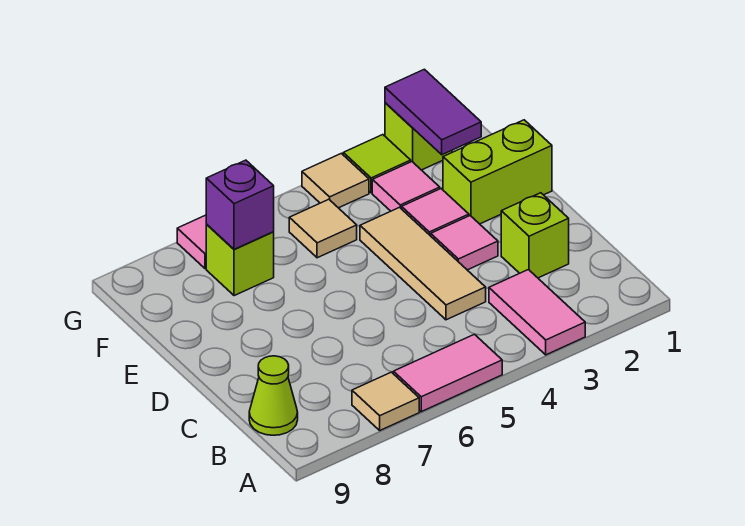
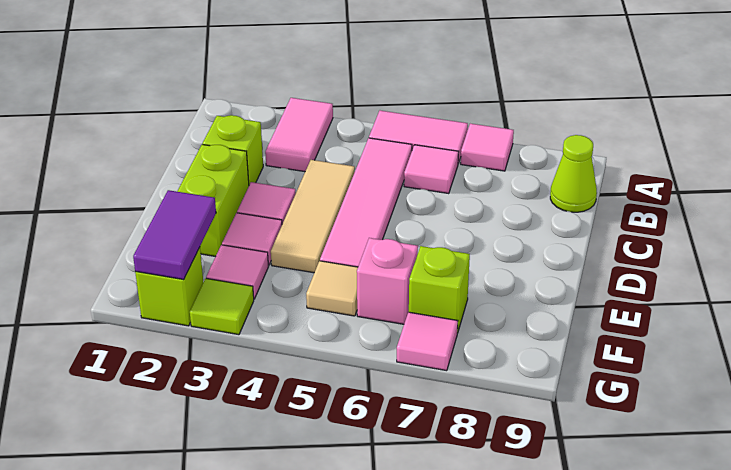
tan 1x1 tile [352,372,419,430] -> pink 1x1 tile [461,124,514,171]
none -> pink 1x4 tile [320,138,412,267]
none -> pink 1x1 tile [404,145,458,194]
lime 1x2 brick [443,120,552,224] -> lime 1x2 brick turned to [177,144,249,257]
none -> pink 1x1 brick [357,238,418,324]
purple 1x1 brick [206,160,274,249] -> none
tan 1x1 tile [302,153,369,208] -> none

